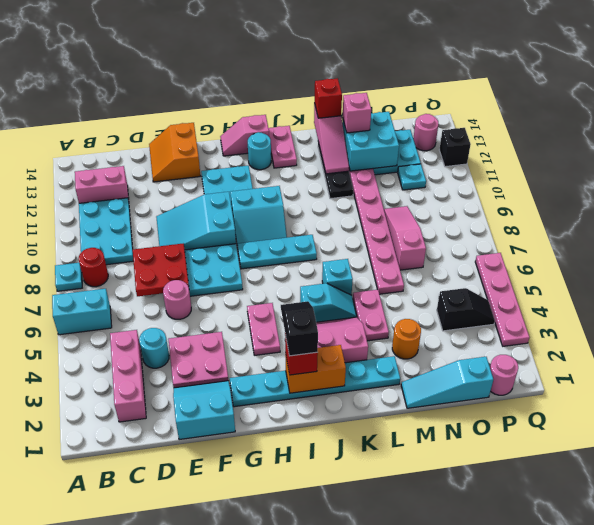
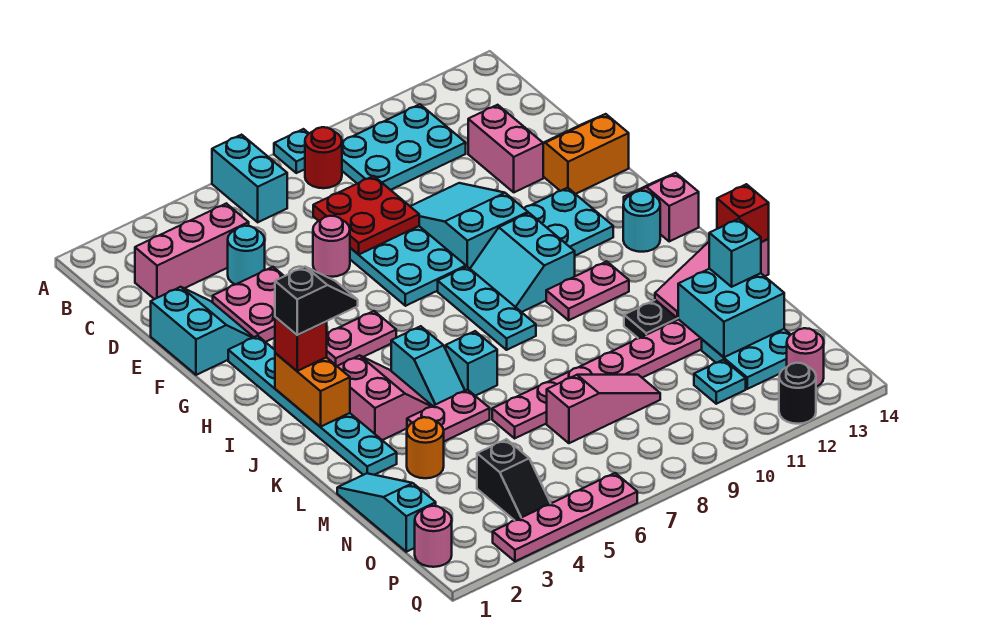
pink 1x2 brick [75,166,129,203] -> pink 1x2 brick moved to [468,105,543,192]
pink 1x2 plate [268,126,297,168] -> pink 1x2 plate moved to [546,261,629,320]
pink 1x1 brick [343,93,371,133] -> cyan 1x1 brick [709,219,761,287]
black 1x1 brick [439,128,471,167] -> black 1x1 round brick [779,363,816,424]

